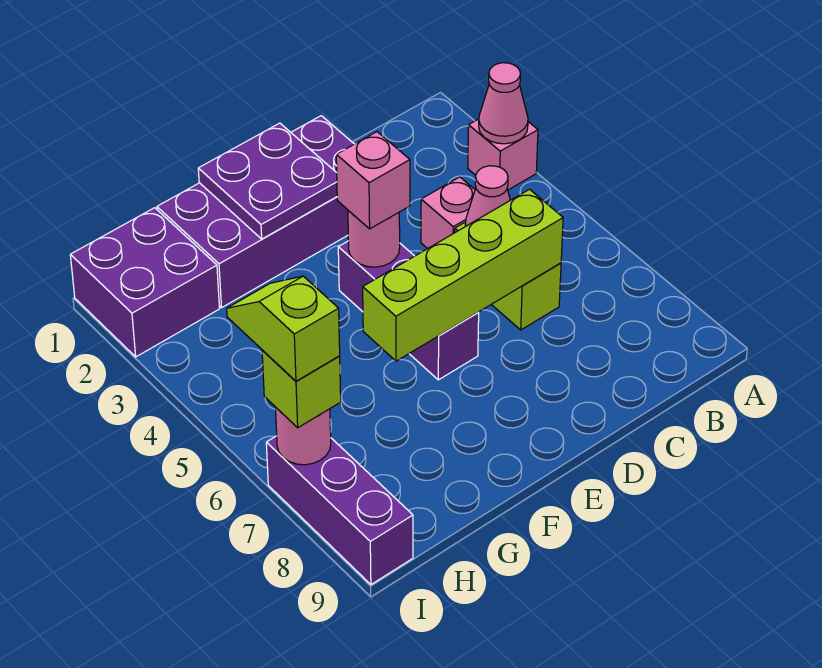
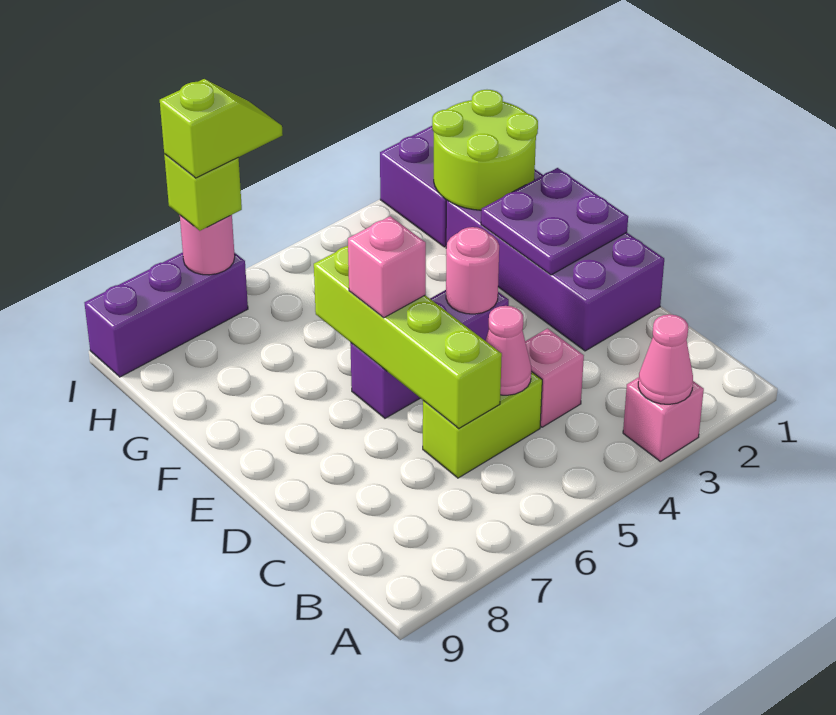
pink 1x1 brick [336,132,410,229] -> pink 1x1 brick moved to [348,216,426,318]
none -> lime 2x2 round brick [432,90,538,210]

